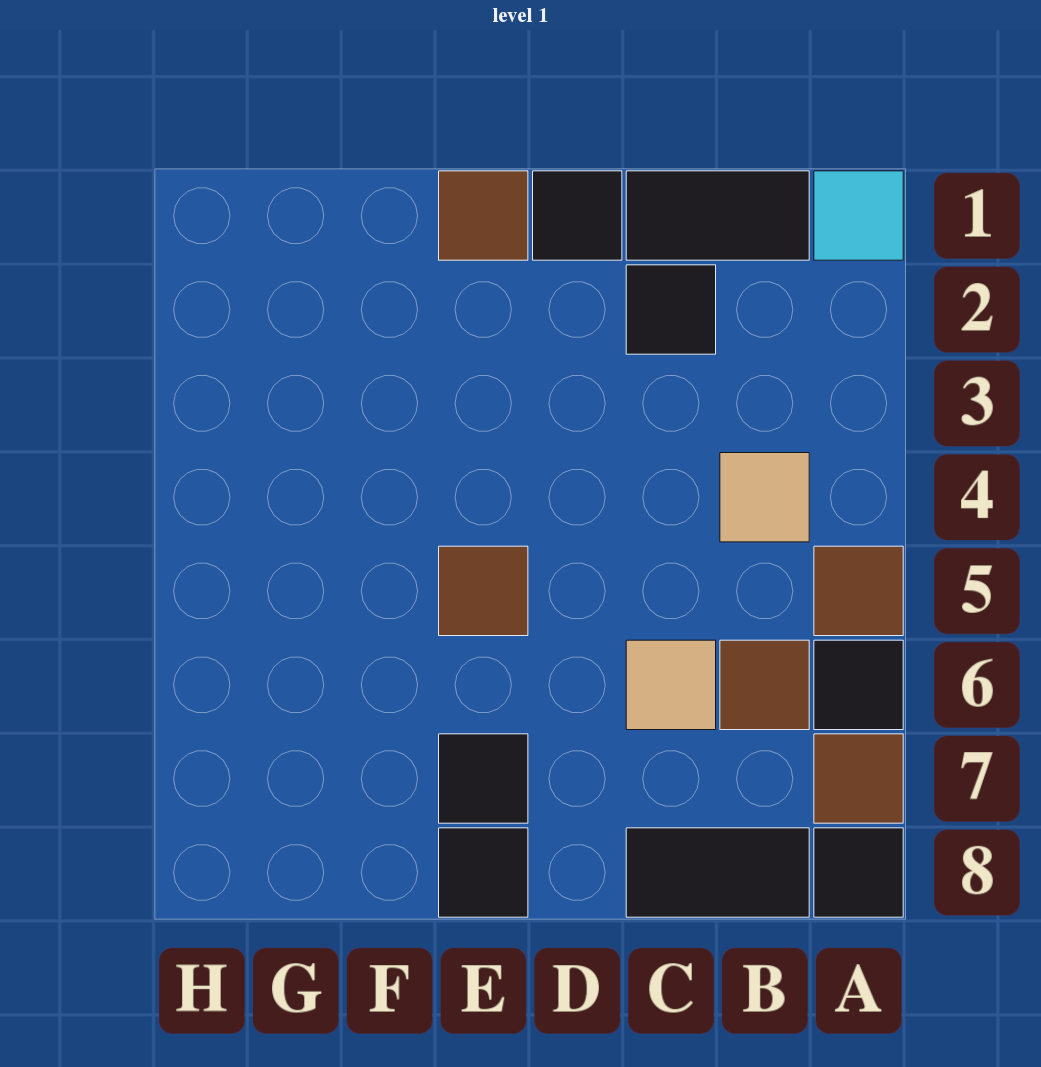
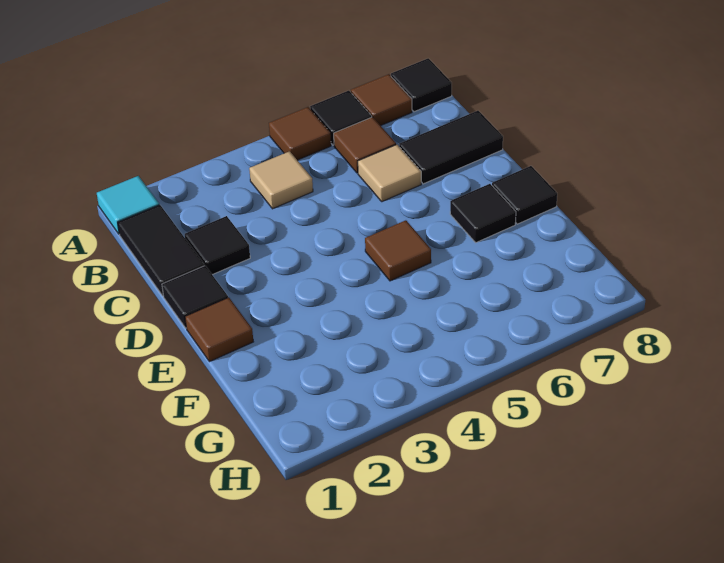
black 1x2 tile [626,828,809,917] -> black 1x2 tile turned to [399,111,503,184]

